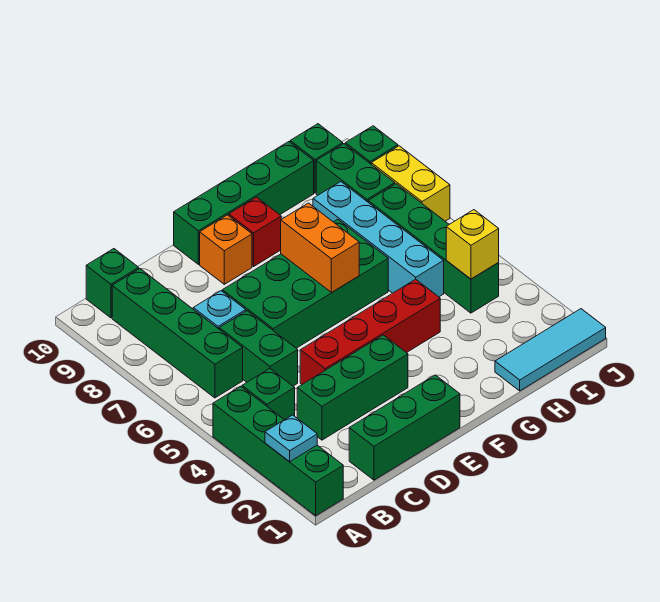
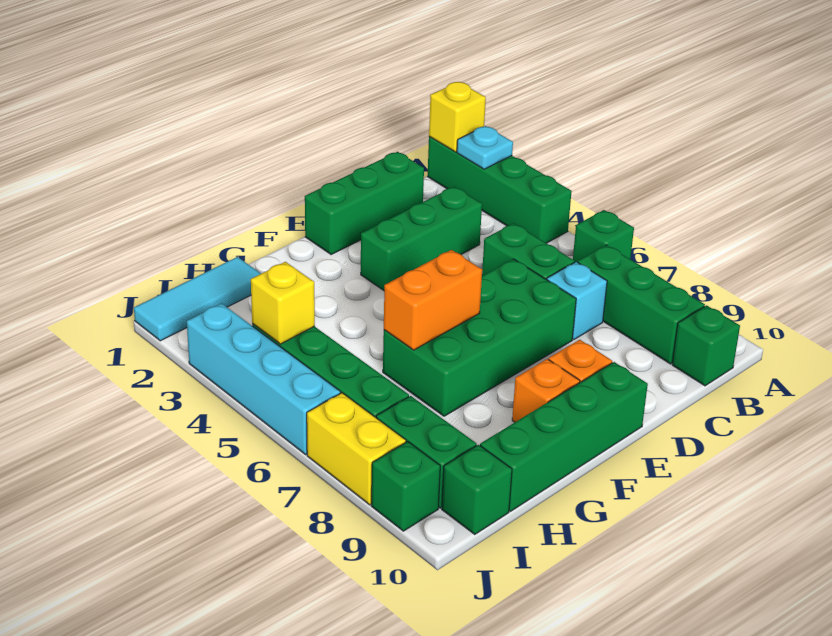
none -> yellow 1x1 brick [429,82,486,152]
green 1x1 brick [242,369,295,420] -> green 1x1 brick moved to [573,210,634,262]
green 1x4 brick [112,269,243,398] -> green 1x3 brick [578,245,705,364]
red 1x4 brick [300,279,440,384] -> none
orange 1x2 brick [281,203,359,292] -> orange 1x2 brick turned to [384,250,482,350]
red 1x1 brick [229,197,281,266] -> orange 1x1 brick [512,359,580,422]
cyan 1x4 brick [313,182,444,297] -> cyan 1x4 brick moved to [187,303,341,454]

